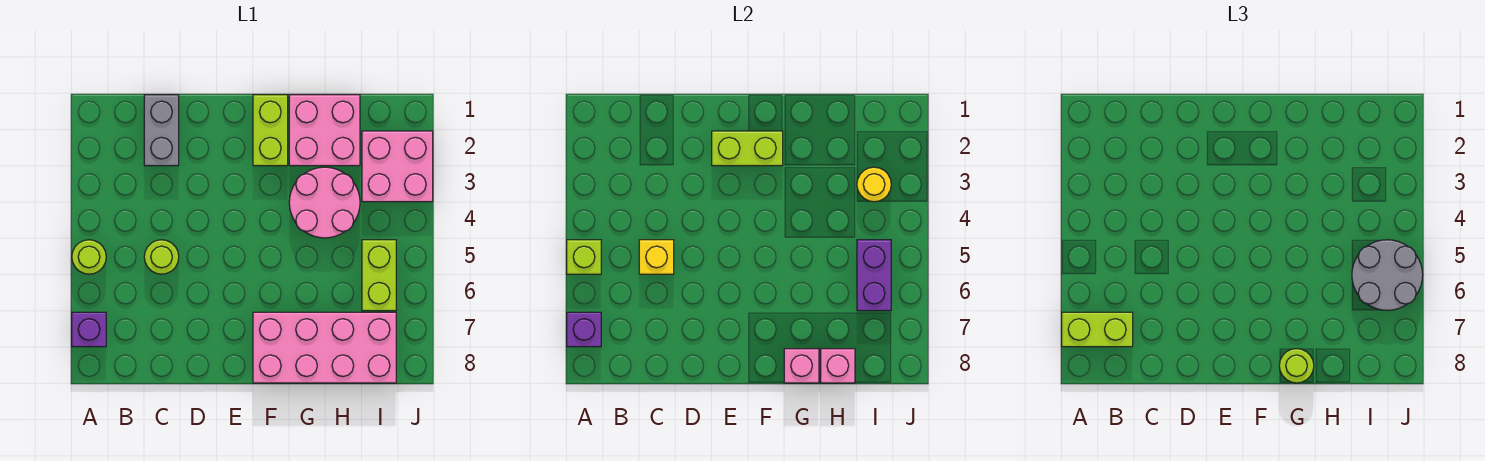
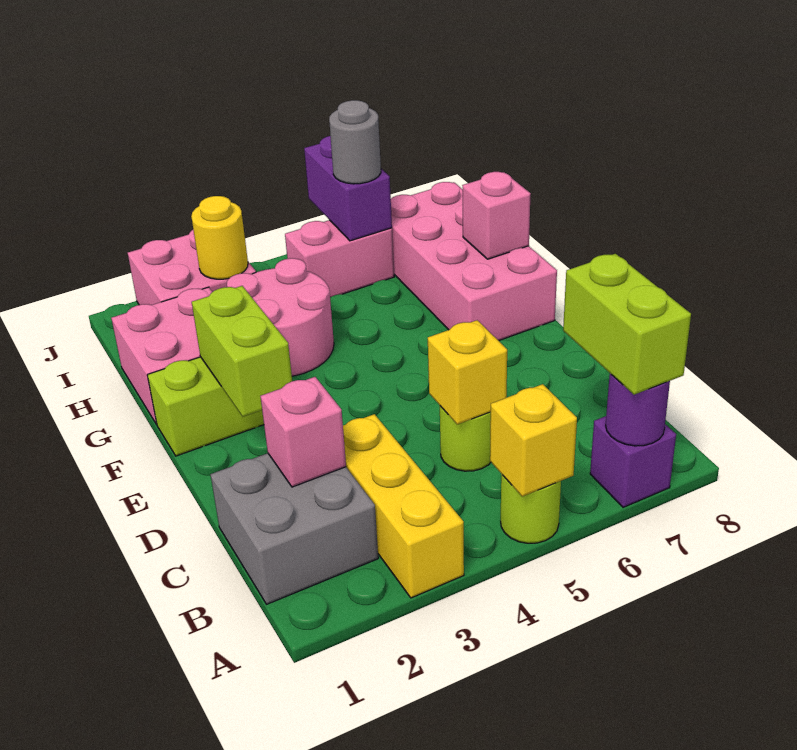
none -> yellow 1x3 brick [343,414,464,598]
lime 1x1 brick [567,240,601,274] -> yellow 1x1 brick [490,384,577,497]
purple 1x1 brick [567,312,601,347] -> purple 1x1 round brick [606,374,670,446]
grey 1x2 brick [144,95,179,166] -> grey 2x2 brick [210,453,378,604]
lime 1x1 round brick [1279,349,1314,383] -> none
pink 1x1 brick [821,349,855,383] -> pink 1x1 brick moved to [260,377,346,487]
lime 1x2 brick [362,240,396,311] -> pink 1x2 brick [285,220,394,297]
purple 1x2 brick [857,240,891,311] -> purple 1x2 brick turned to [304,136,392,241]
grey 2x2 round brick [1352,240,1423,311] -> grey 1x1 round brick [329,100,381,184]

